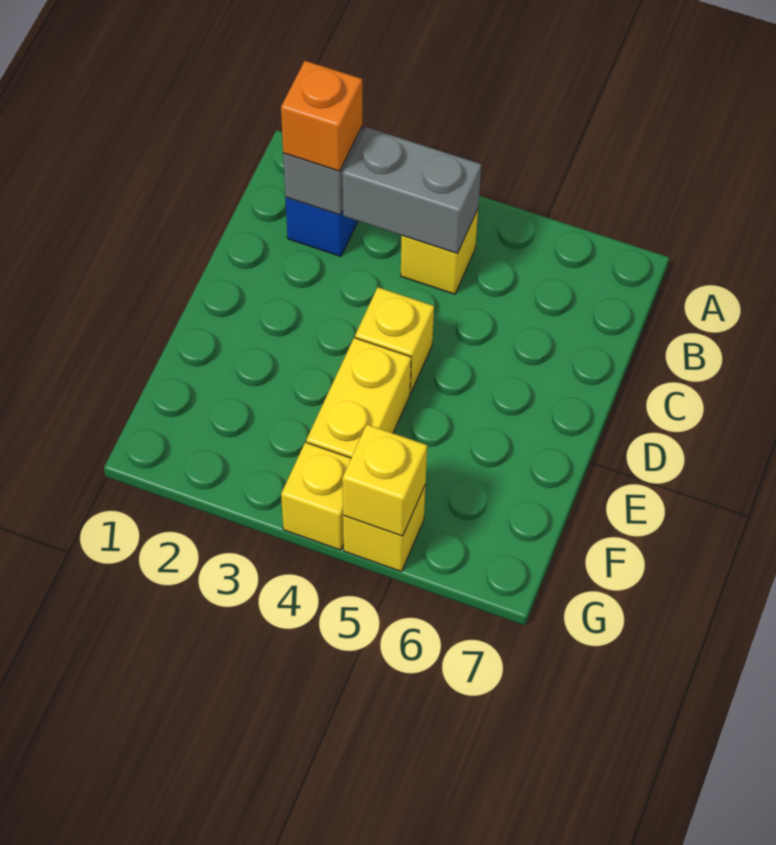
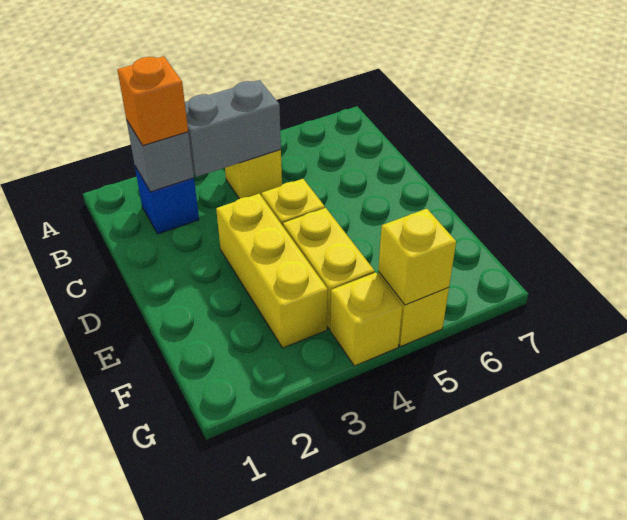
none -> yellow 1x3 brick [216,194,328,348]

